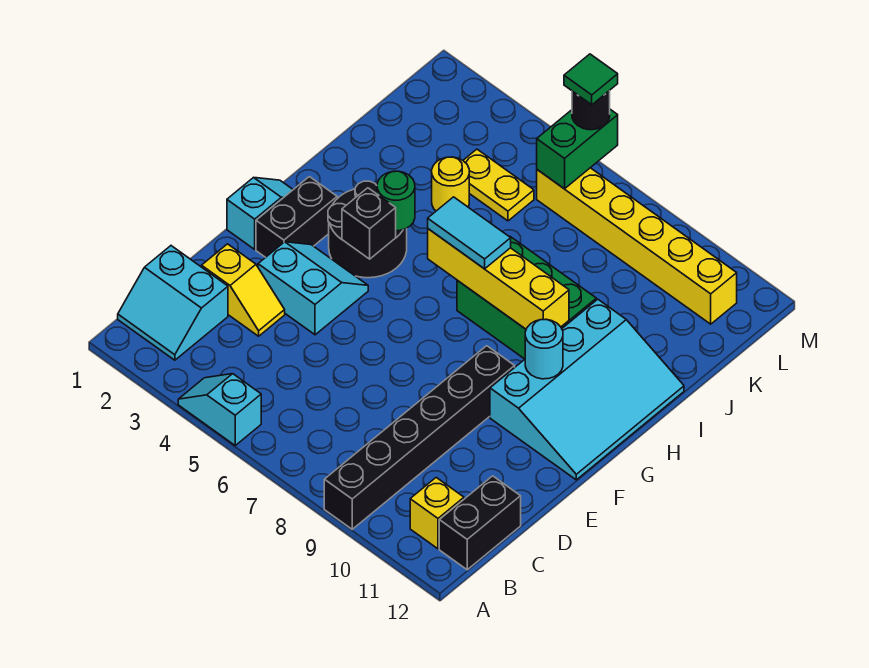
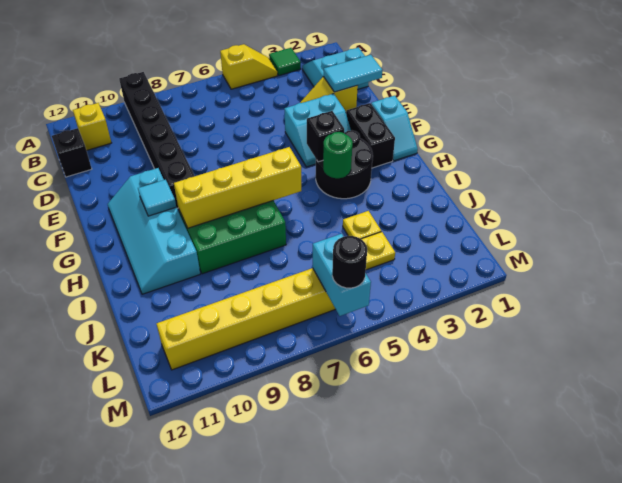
cyan 1x2 slope [178,374,261,445] -> yellow 1x2 slope [220,44,278,89]
black 1x2 brick [439,476,521,570] -> black 1x1 brick [52,128,92,177]
cyan 3x4 slope [490,299,684,480] -> cyan 2x4 slope [108,168,200,294]
cyan 1x1 round brick [525,319,563,379] -> cyan 1x1 tile [138,180,176,216]
cyan 1x2 tile [428,197,511,269] -> cyan 1x2 tile moved to [324,55,382,92]
yellow 1x1 round brick [432,157,469,211] -> yellow 1x1 plate [343,211,381,239]
green 1x2 brick [537,109,618,189] -> cyan 1x2 brick [313,234,371,316]
green 1x1 tile [564,54,618,105] -> green 1x1 tile moved to [269,48,301,76]

